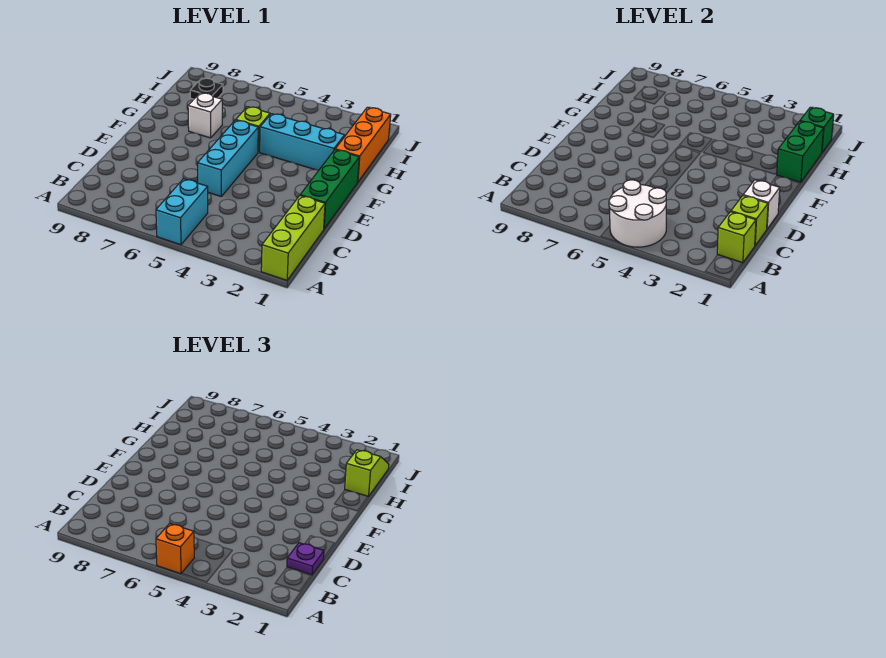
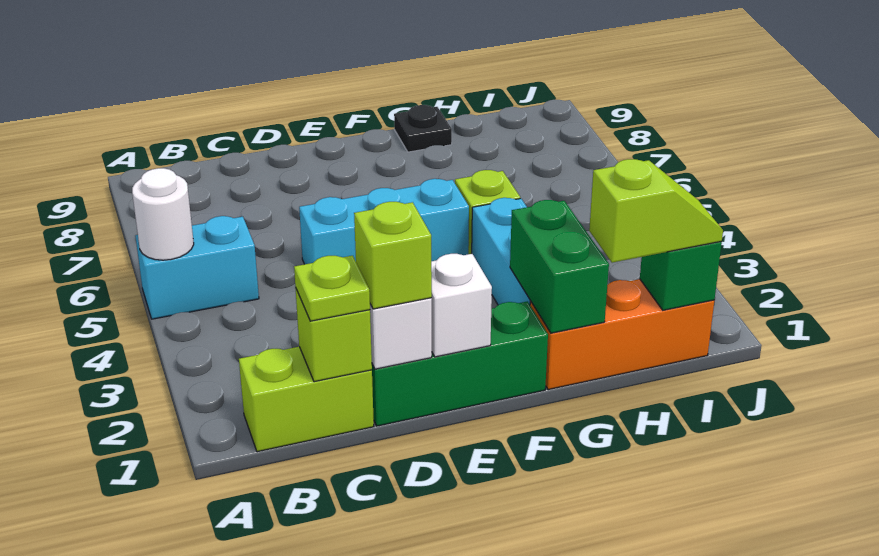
lime 1x3 brick [261,196,325,280] -> lime 1x2 brick [239,347,374,452]
white 2x2 round brick [609,180,666,247] -> white 1x1 round brick [132,168,194,260]
orange 1x1 brick [156,523,194,574] -> none
lime 1x1 brick [717,212,756,263] -> lime 1x1 brick moved to [354,202,432,309]
purple 1x1 plate [287,543,324,575] -> lime 1x1 plate [294,256,370,321]
green 1x2 brick [777,121,824,182] -> green 1x2 brick turned to [510,200,609,333]
white 1x1 brick [188,93,222,138] -> white 1x1 brick moved to [431,254,492,357]
black 1x1 plate [190,78,223,99] -> black 1x1 plate moved to [394,105,452,152]

